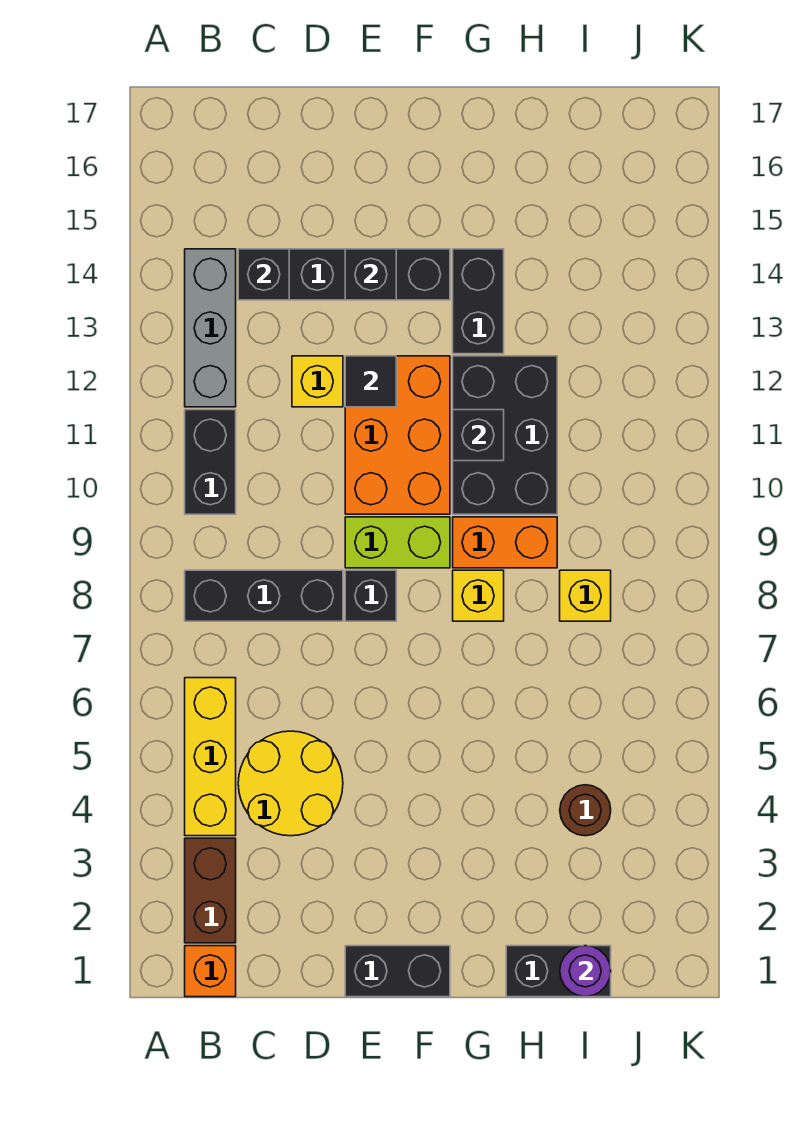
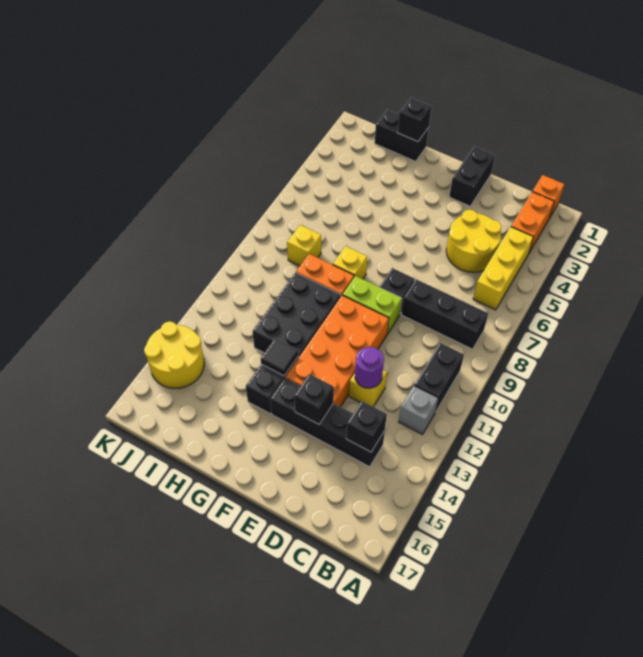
brown 1x2 brick [185,838,236,943] -> orange 1x2 brick [511,192,554,253]
grey 1x3 brick [185,249,236,407] -> grey 1x1 brick [399,386,438,434]
black 1x2 brick [345,946,450,997] -> black 1x2 brick turned to [449,146,495,206]
orange 2x3 brick [345,356,450,514] -> orange 2x4 brick [286,295,389,407]
black 1x1 tile [345,356,396,407] -> black 1x1 tile moved to [261,338,298,376]
black 1x1 brick [453,410,504,461] -> black 1x1 brick moved to [397,97,432,142]
purple 1x1 round brick [560,946,611,996] -> purple 1x1 round brick moved to [355,347,384,388]
brown 1x1 round brick [560,785,611,836] -> none
none -> yellow 2x2 round brick [144,321,204,388]

